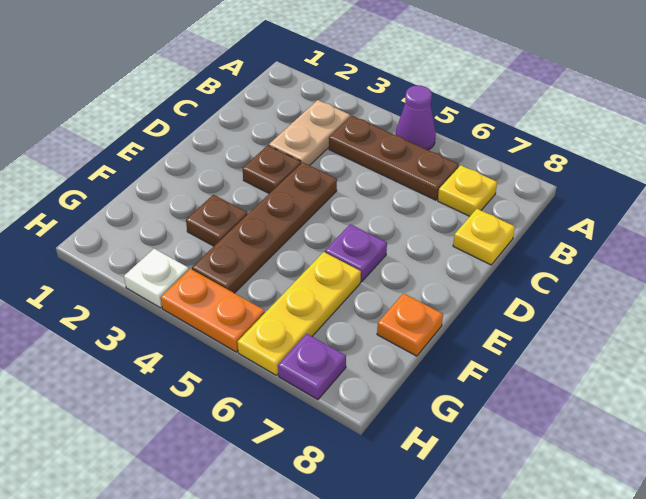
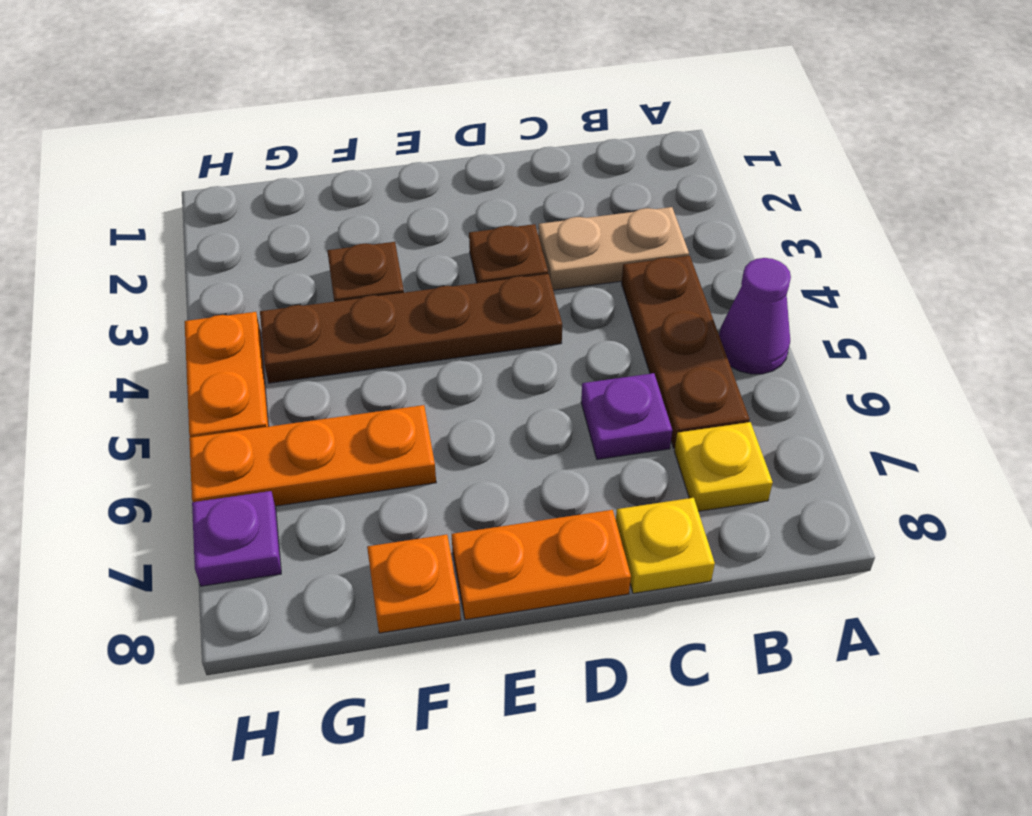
none -> orange 1x2 plate [452,510,631,620]
purple 1x1 plate [325,224,387,282] -> purple 1x1 plate moved to [581,373,672,459]
yellow 1x3 plate [238,252,361,375] -> orange 1x3 plate [189,405,436,506]
white 1x1 plate [124,249,189,308] -> none

